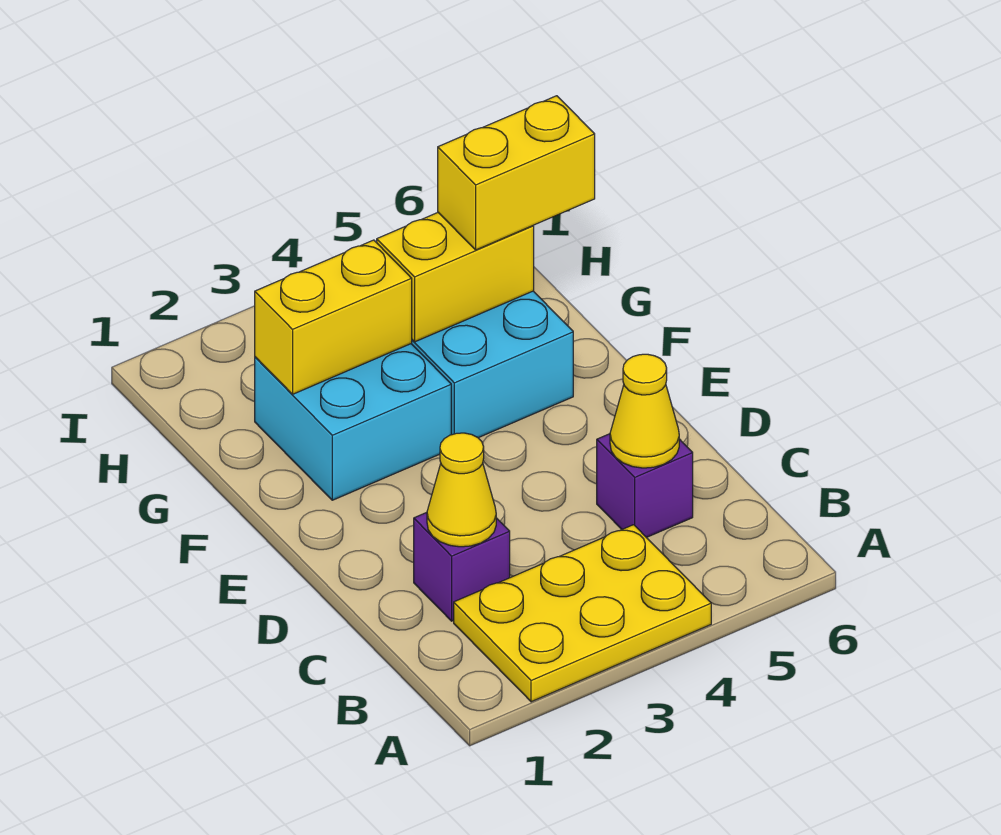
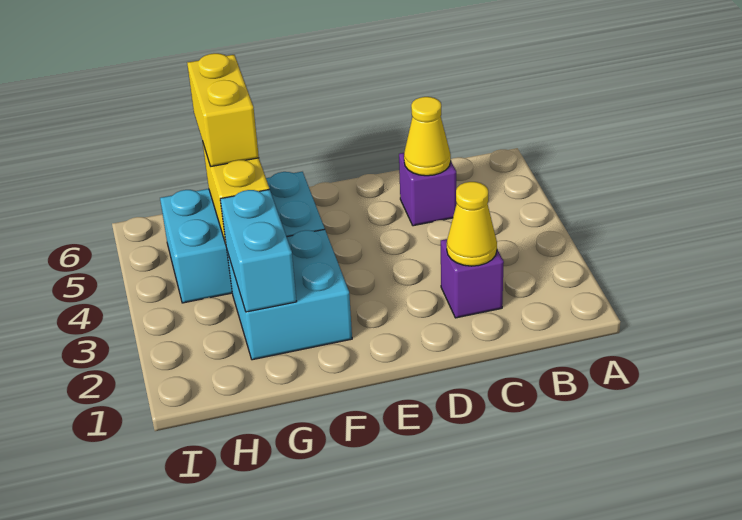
yellow 2x3 plate [454,525,711,702] -> none
yellow 1x2 brick [255,240,412,394] -> cyan 1x2 brick [220,189,297,312]

